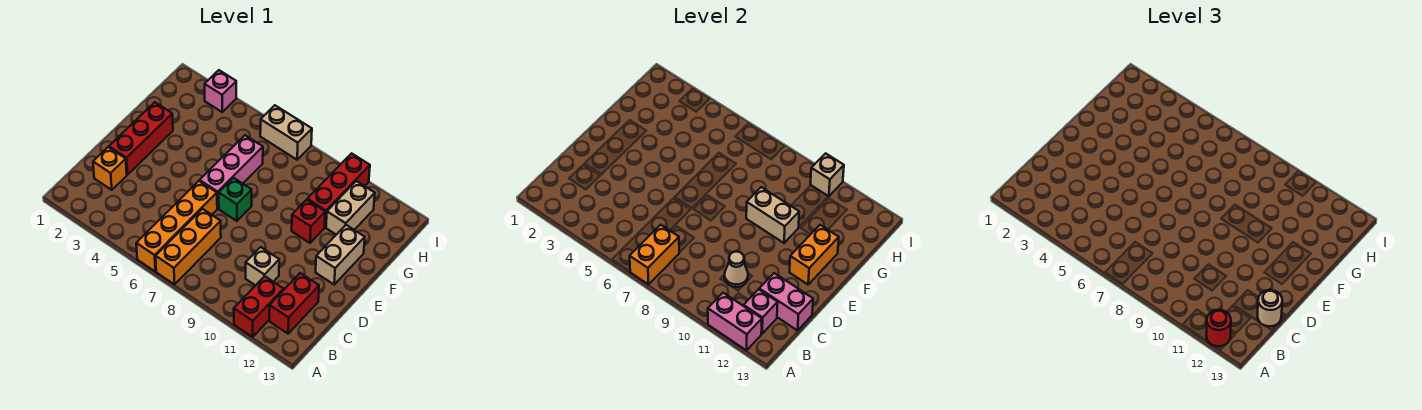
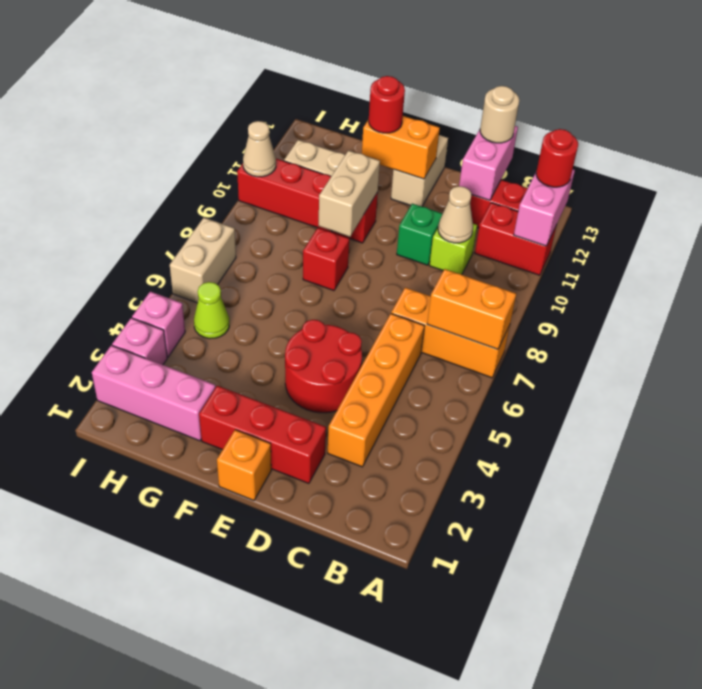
orange 1x4 brick [136,181,217,271] -> orange 1x4 brick turned to [328,314,425,467]
pink 1x1 brick [744,289,778,334] -> pink 1x1 brick moved to [132,291,185,357]
orange 1x1 brick [93,147,127,190] -> orange 1x1 brick moved to [217,430,271,500]
tan 1x1 brick [246,247,279,286] -> lime 1x1 brick [429,224,477,275]
none -> red 2x2 round brick [285,320,362,413]
pink 1x3 brick [200,135,263,209] -> pink 1x3 brick moved to [92,345,216,441]
green 1x1 brick [219,178,252,221] -> green 1x1 brick moved to [397,204,443,265]
tan 1x2 brick [316,225,365,284] -> tan 1x2 brick turned to [391,135,448,207]
none -> red 1x1 brick [303,228,349,291]
none -> red 1x1 round brick [369,76,405,133]
none -> lime 1x1 cone [194,282,229,339]
tan 1x1 brick [810,153,844,196] -> tan 1x1 cone [243,121,276,177]

